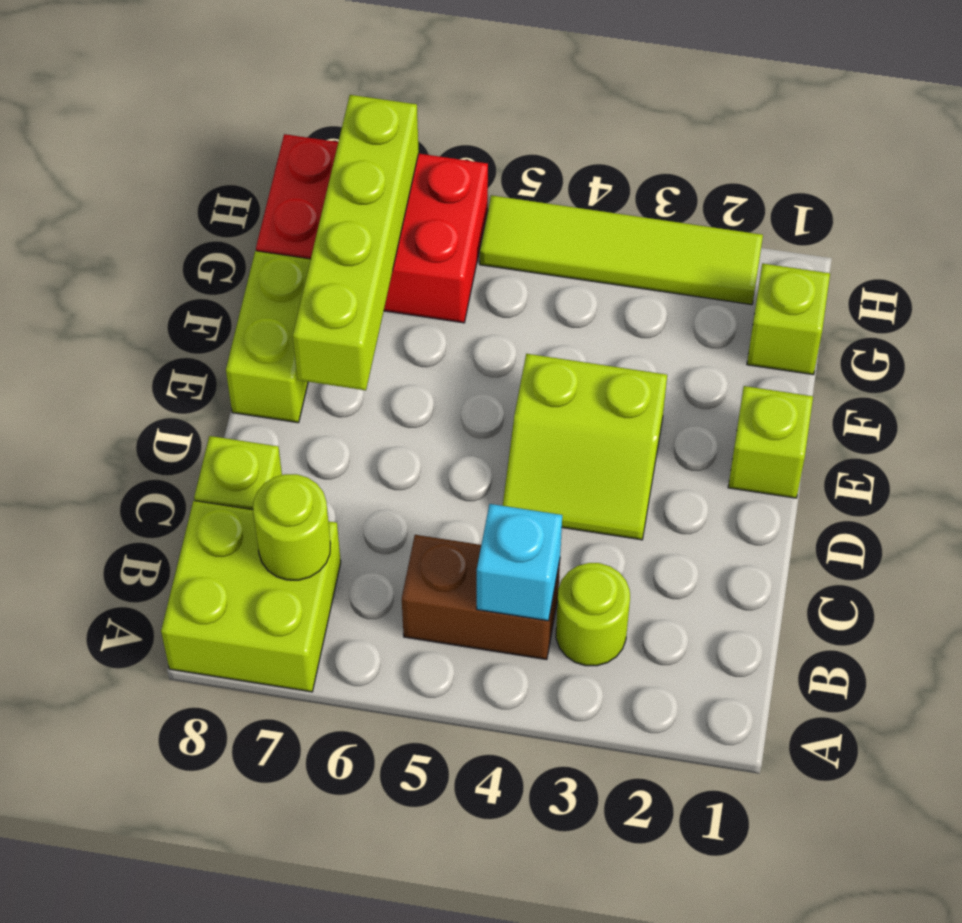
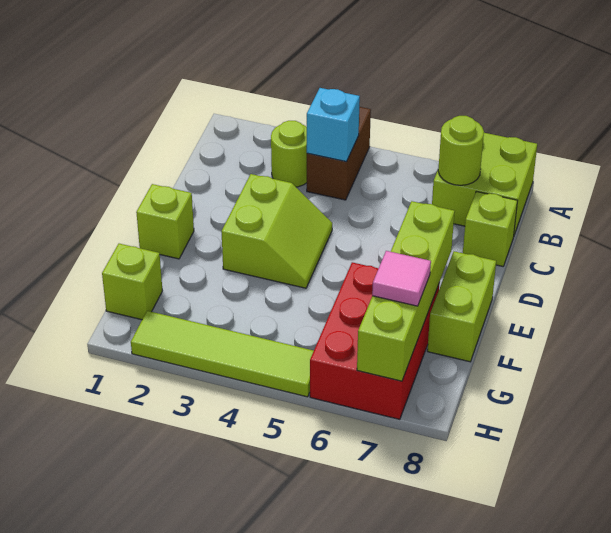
brown 1x2 brick [402,535,560,660] -> brown 1x2 brick turned to [307,107,371,200]
lime 2x2 slope [503,354,667,540] -> lime 2x2 slope turned to [221,174,332,288]
red 2x3 brick [256,134,488,323] -> red 2x3 brick turned to [310,262,439,419]
none -> pink 1x1 tile [372,251,431,306]

